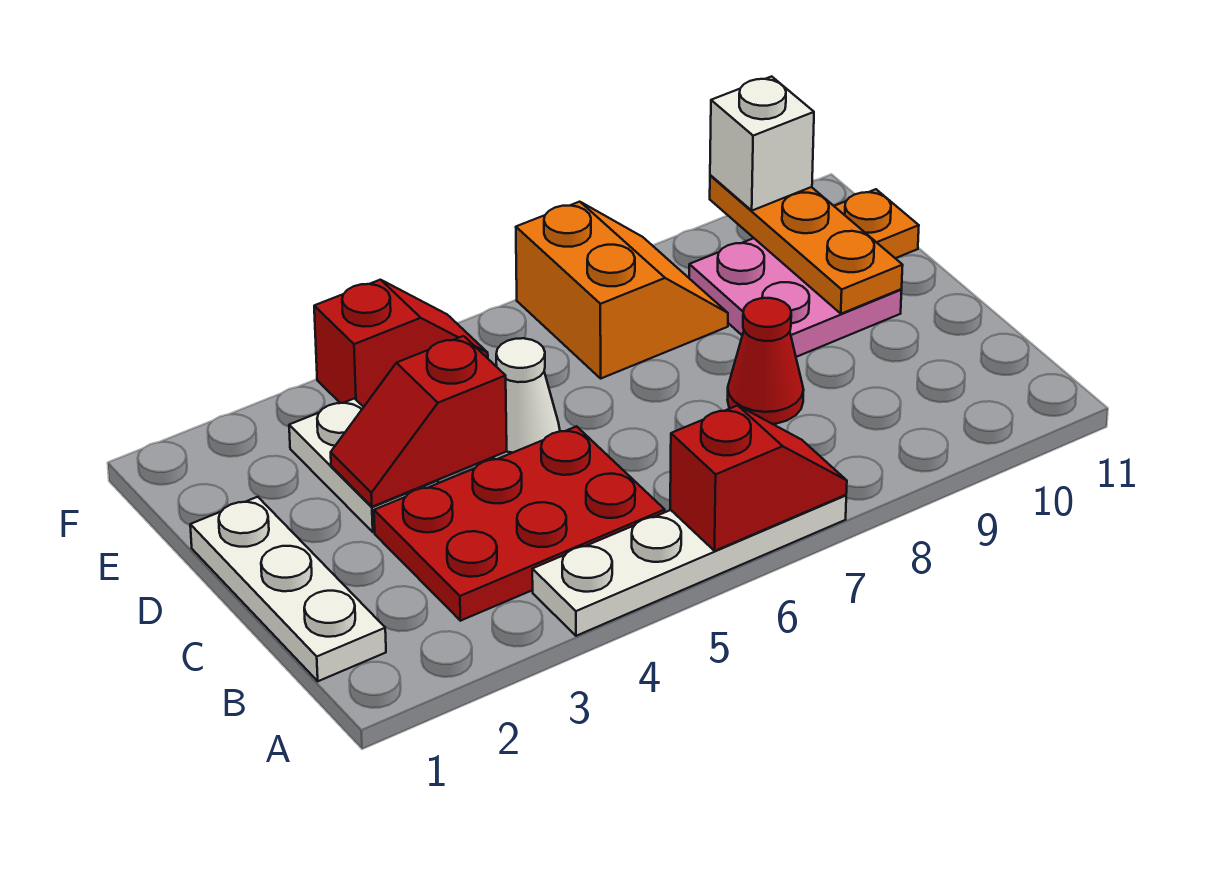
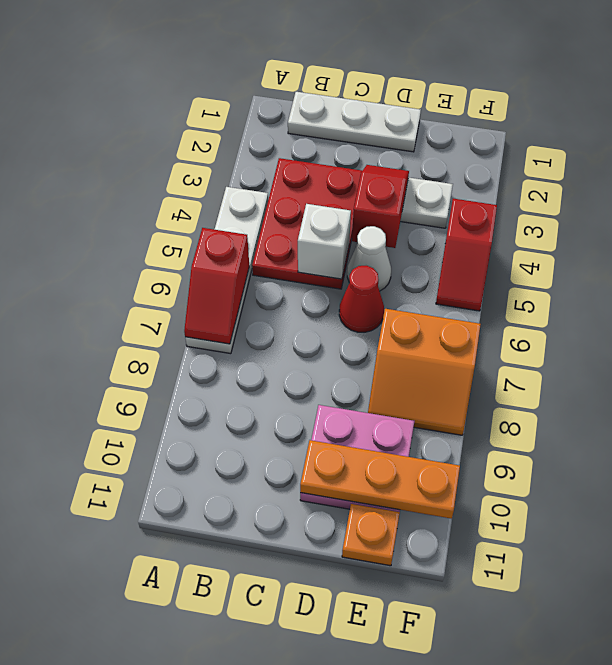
red 1x1 cone [727,298,804,424] -> red 1x1 cone moved to [339,266,384,332]
white 1x1 brick [710,76,814,211] -> white 1x1 brick moved to [298,204,351,279]

